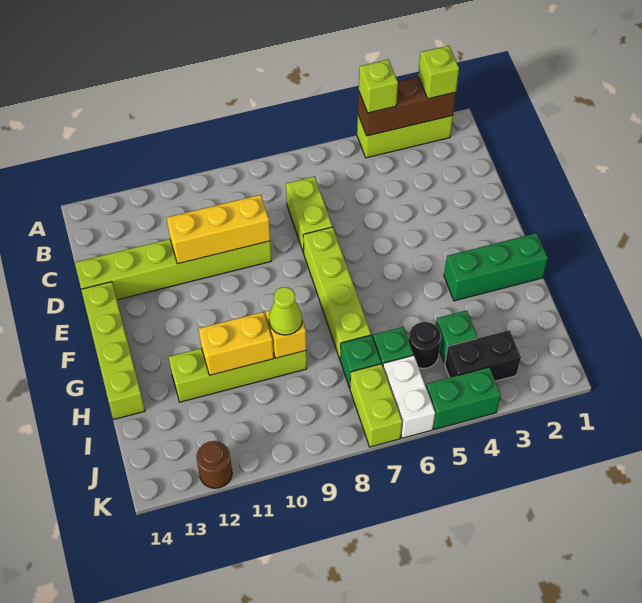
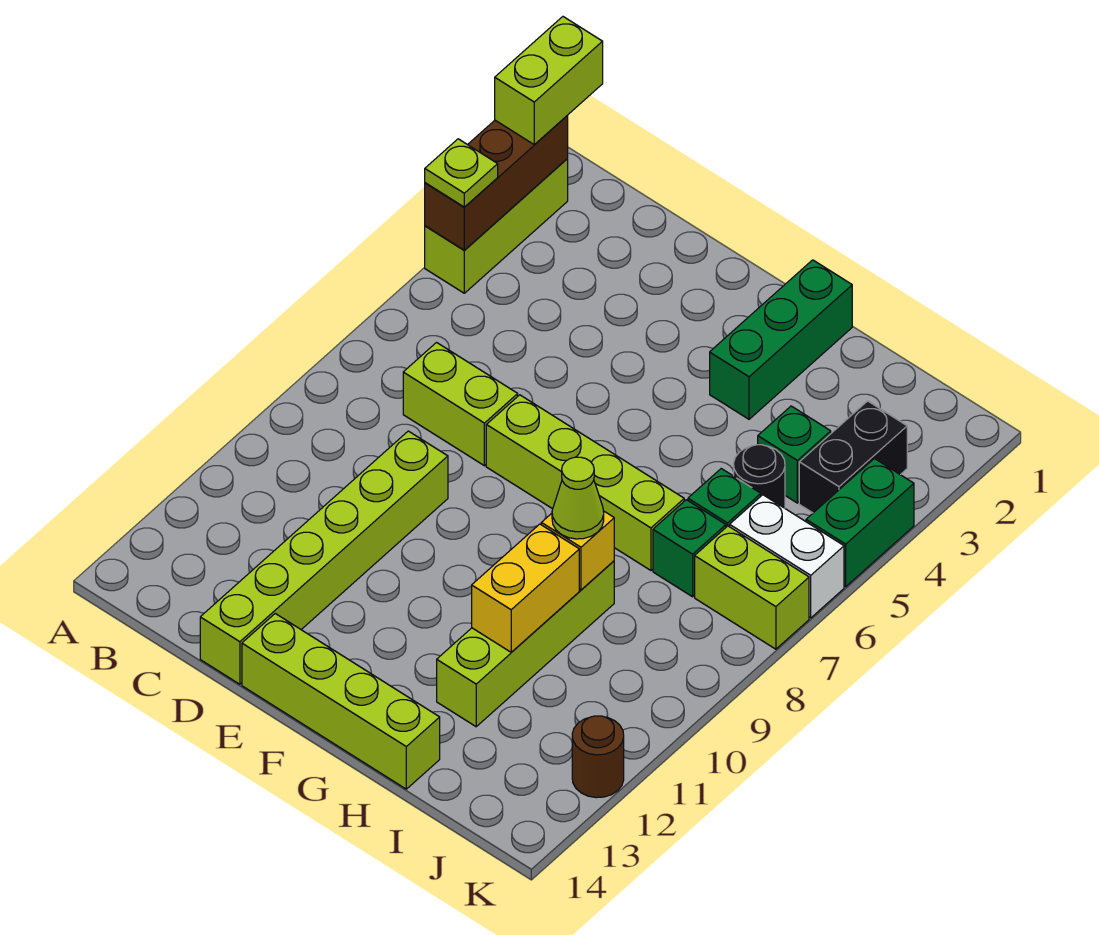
lime 1x1 brick [418,46,459,99] -> lime 1x2 brick [495,17,603,145]
lime 1x1 brick [359,59,398,113] -> lime 1x1 plate [425,139,498,207]
yellow 1x3 brick [167,195,270,264] -> none

